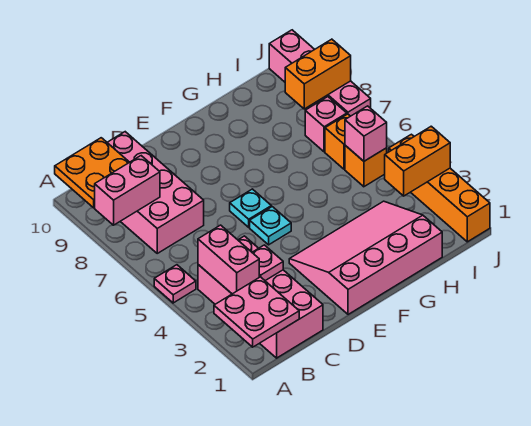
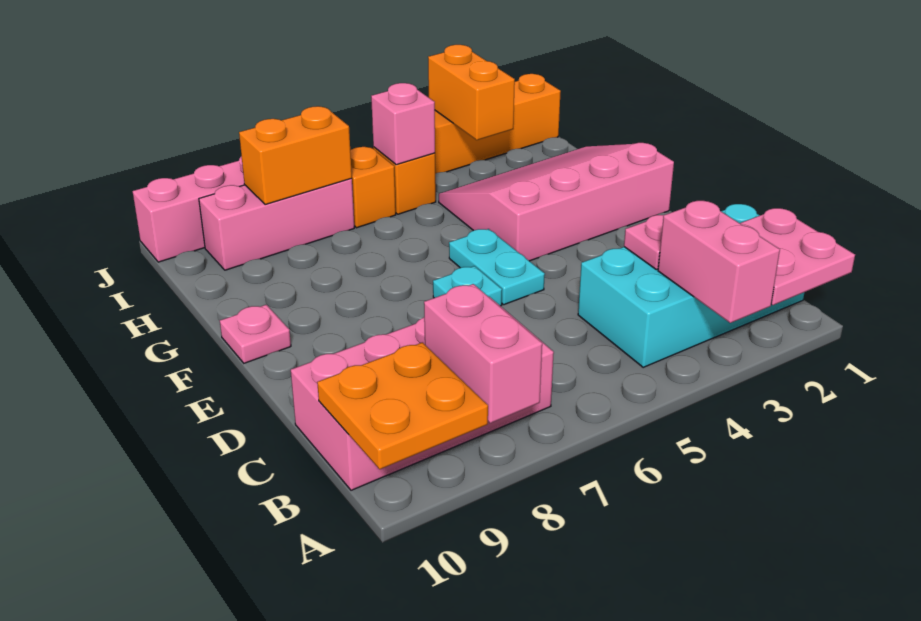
pink 1x1 plate [154,265,196,303] -> pink 1x1 plate moved to [220,305,291,363]
pink 2x4 brick [198,236,323,358] -> cyan 2x4 brick [578,204,804,367]
pink 1x2 brick [198,225,259,294] -> pink 1x2 brick turned to [658,201,780,323]
pink 3x4 slope [289,201,442,314] -> pink 3x4 slope turned to [439,143,674,261]
cyan 1x1 plate [250,207,291,245] -> cyan 1x2 plate [449,229,545,305]
pink 1x1 brick [305,97,347,152] -> pink 1x3 brick [199,179,354,270]
orange 1x2 brick [285,39,351,109] -> orange 1x2 brick turned to [239,106,352,204]

